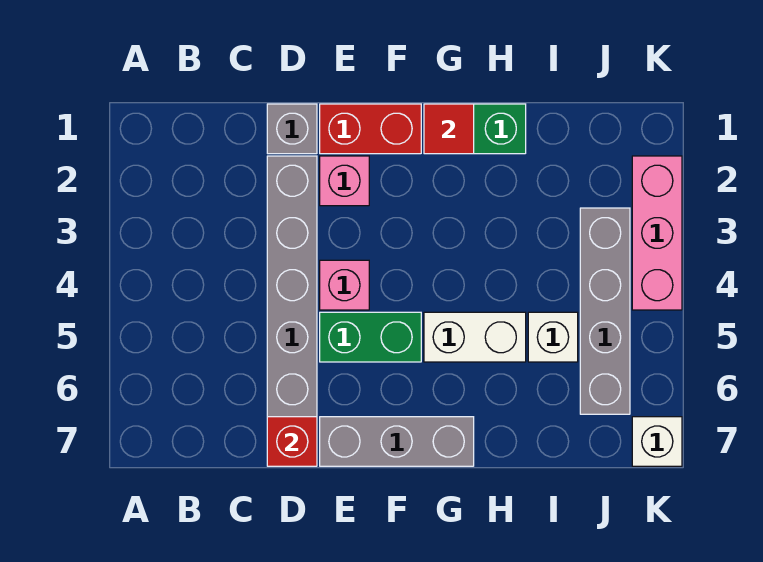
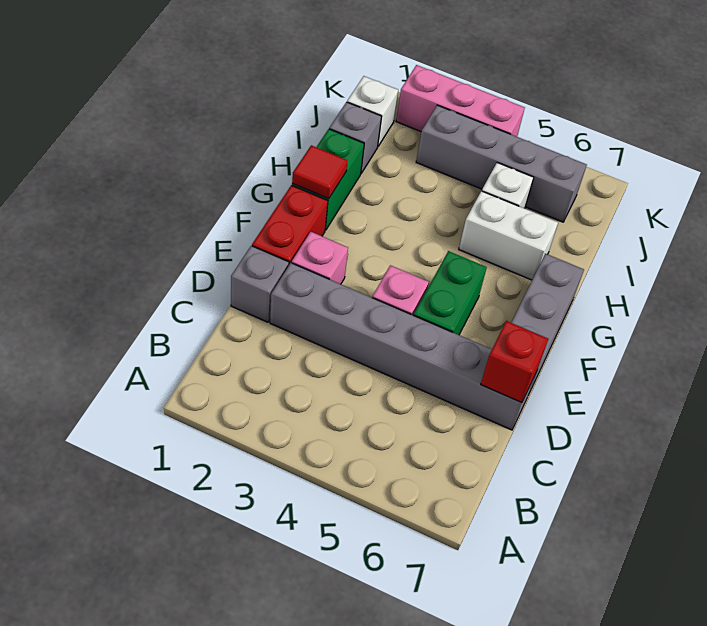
white 1x2 brick [424,312,526,362] -> white 1x2 brick turned to [459,191,558,280]
none -> grey 1x1 brick [329,102,382,173]
white 1x1 brick [632,417,682,466] -> white 1x1 brick moved to [347,76,398,146]

